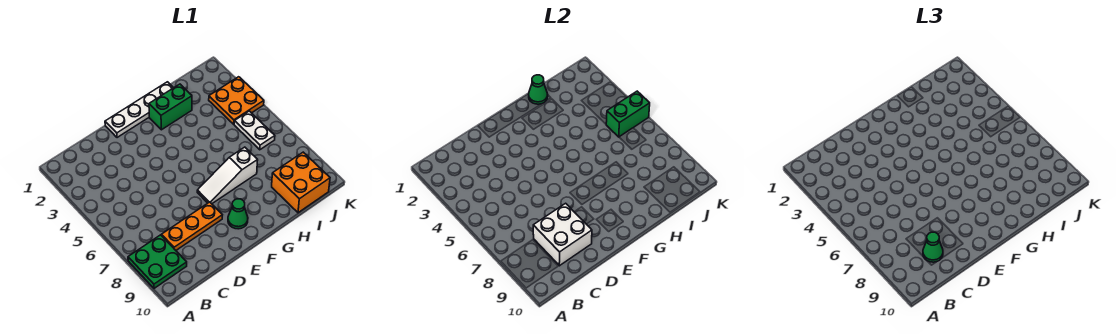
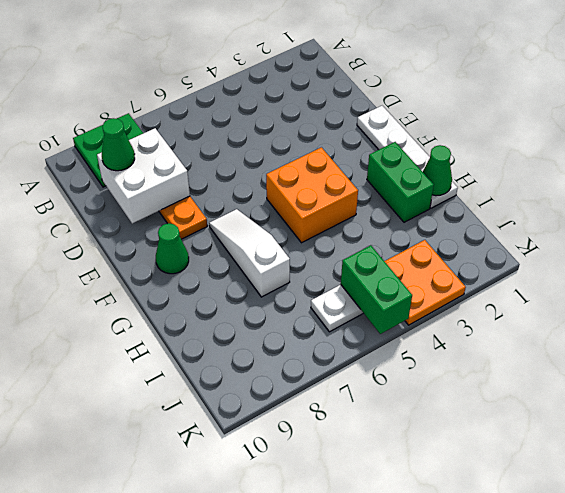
orange 2x2 brick [272,152,330,213] -> orange 2x2 brick moved to [266,147,358,243]

